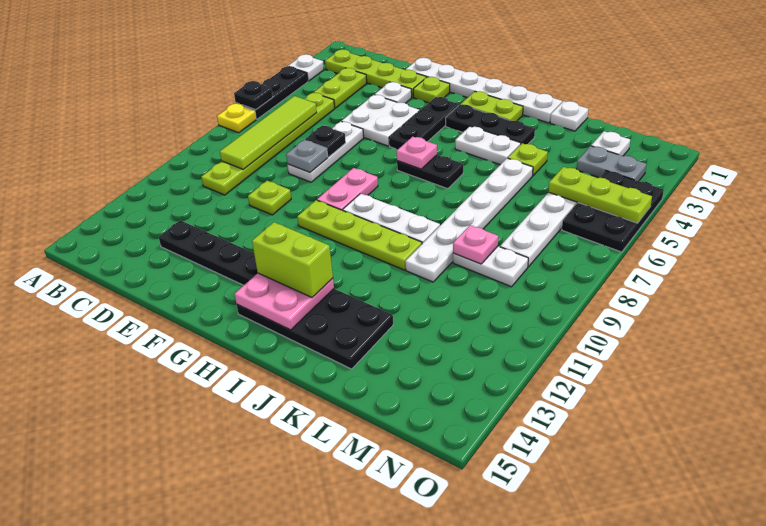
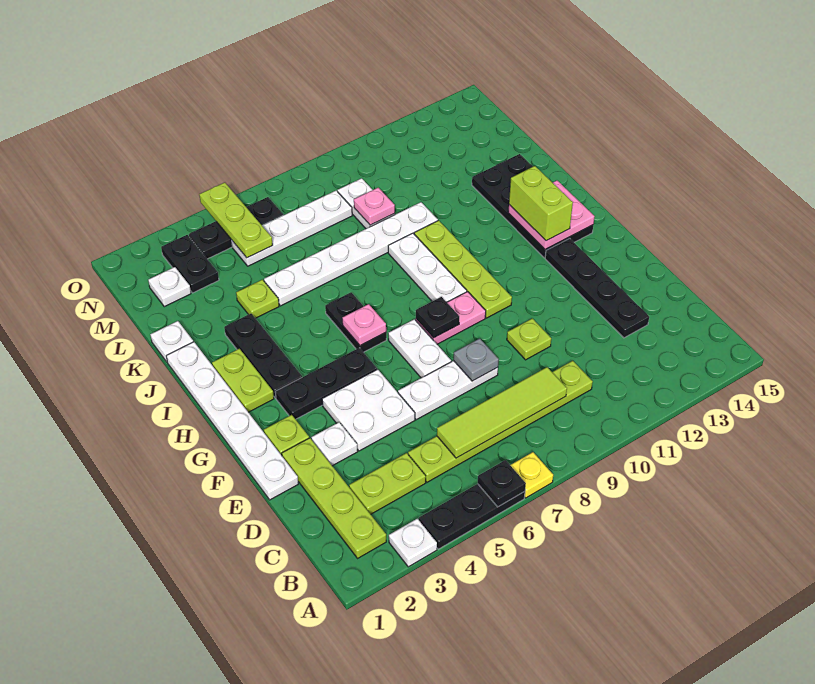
black 1x1 plate [305,125,346,157] -> black 1x1 plate moved to [416,297,459,338]
white 1x2 plate [455,126,521,165] -> white 1x2 plate moved to [388,319,451,378]
grey 1x2 plate [577,146,646,181] -> black 1x2 plate [161,235,219,293]
black 2x3 plate [562,171,664,252] -> black 1x3 plate [189,197,283,259]

